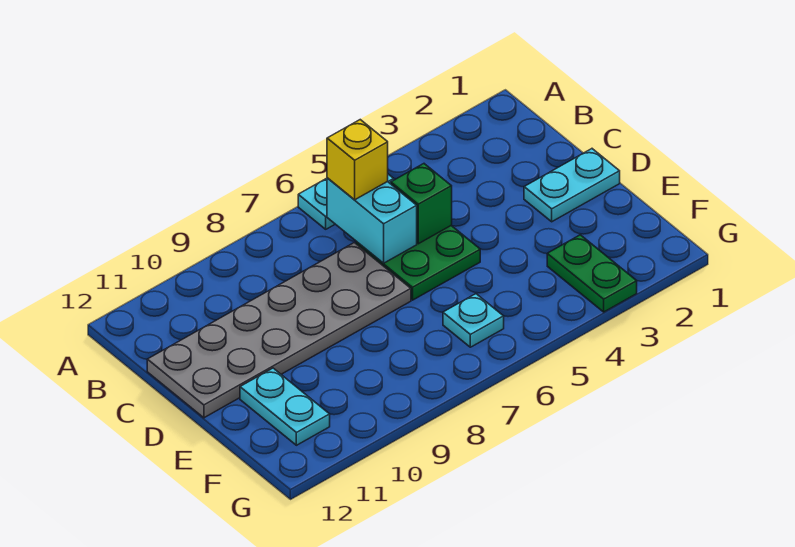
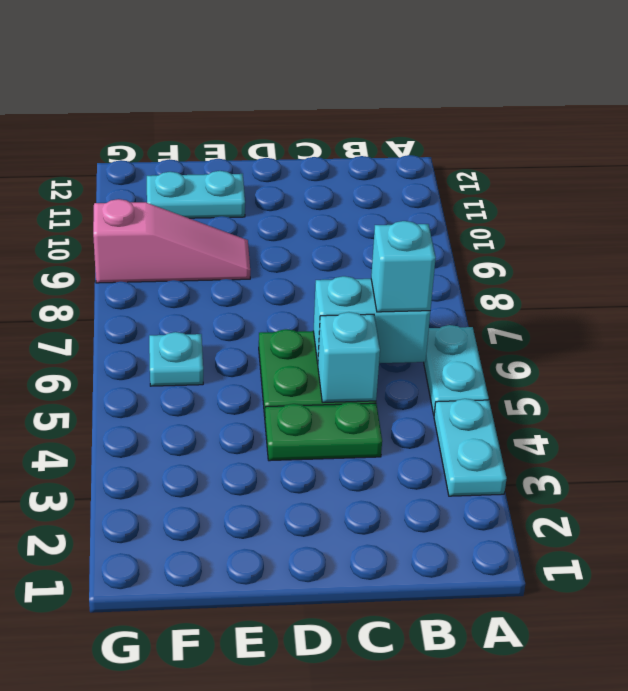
yellow 1x1 brick [327,120,388,200] -> cyan 1x1 brick [371,221,436,312]
green 1x1 brick [391,164,452,244] -> cyan 1x1 brick [318,312,380,402]
grey 2x6 plate [147,243,411,418] -> none
cyan 1x2 plate [524,149,620,222] -> cyan 1x2 plate moved to [434,399,507,496]
none -> pink 1x3 slope [93,199,250,283]
green 1x2 plate [547,235,637,312] -> green 1x2 plate moved to [265,402,382,461]

